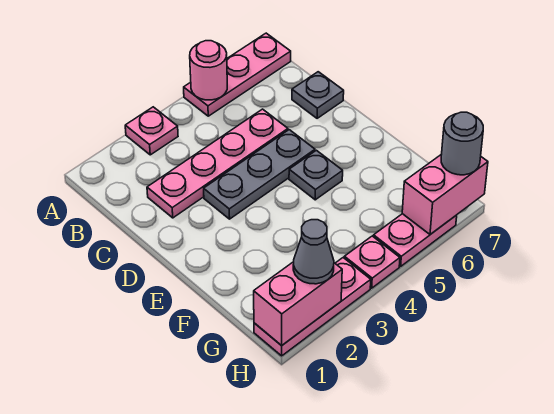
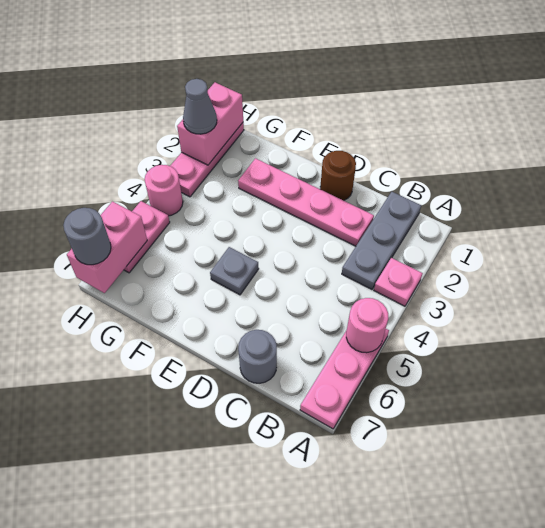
pink 1x4 plate [147,109,288,218] -> pink 1x4 plate turned to [238,158,374,246]
grey 1x1 plate [292,72,344,118] -> grey 1x1 round brick [238,330,277,383]
none -> brown 1x1 round brick [320,151,356,201]
grey 1x3 plate [204,130,315,219] -> grey 1x3 plate moved to [342,192,421,289]
pink 1x1 plate [344,236,400,288] -> pink 1x1 round brick [145,165,183,216]

